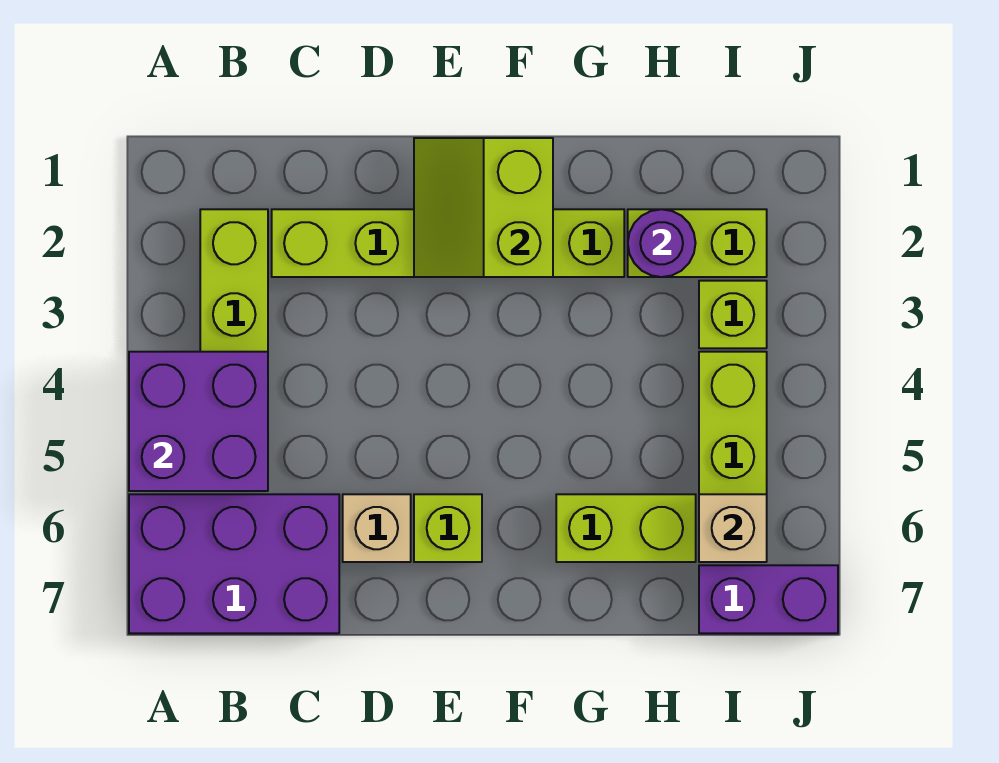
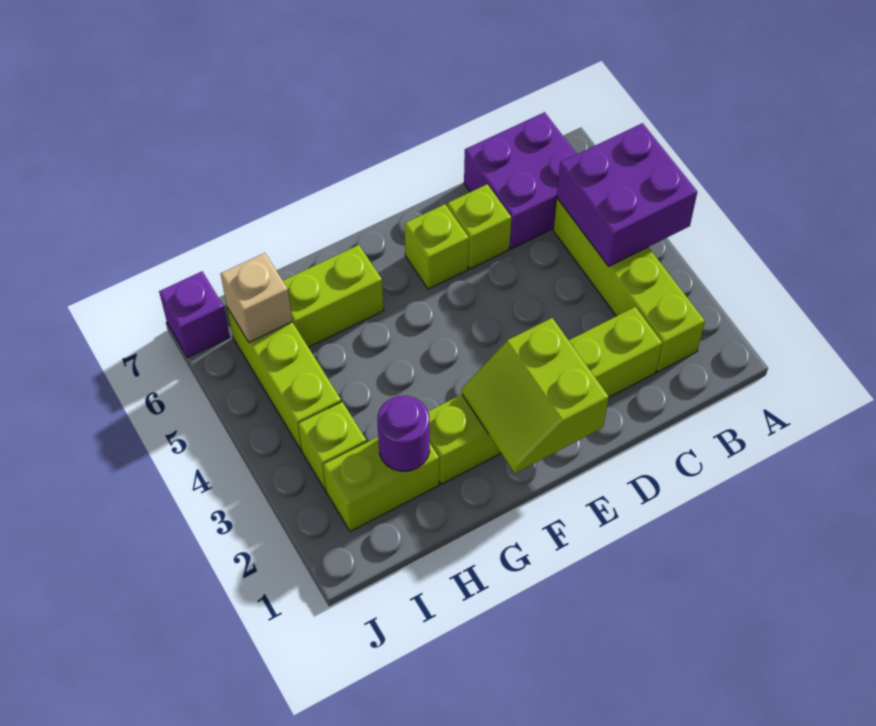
purple 2x3 brick [129,494,339,633] -> purple 2x2 brick [464,112,577,249]
tan 1x1 brick [343,494,411,562] -> lime 1x1 brick [447,184,511,269]
lime 2x2 slope [414,138,553,277] -> lime 2x2 slope turned to [462,318,609,473]
purple 1x2 brick [699,565,838,633] -> purple 1x1 brick [159,271,230,358]

